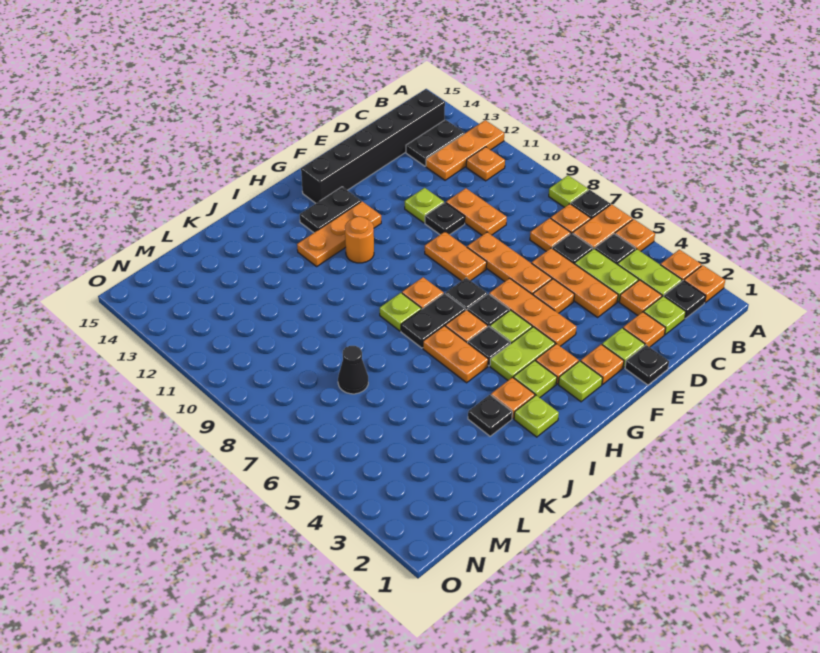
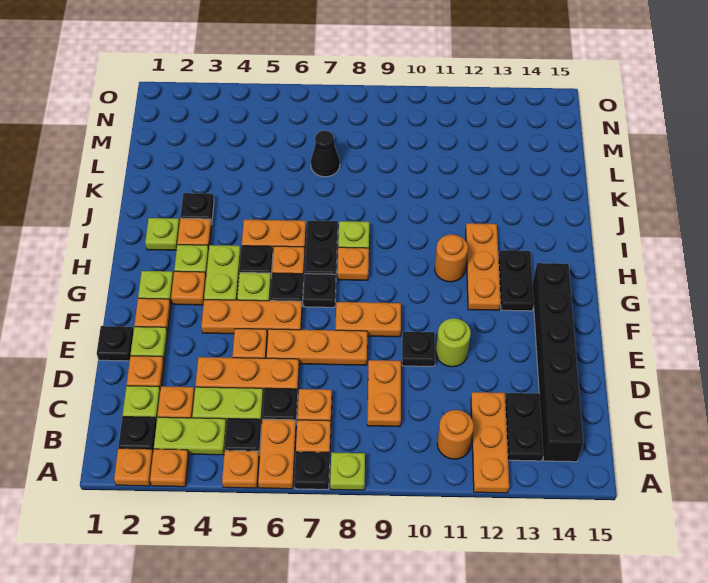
orange 1x1 plate [466,147,505,181] -> orange 1x1 round brick [437,410,474,459]
orange 1x2 plate [446,188,507,235] -> orange 1x2 plate turned to [367,360,401,427]
lime 1x1 plate [405,188,444,223] -> lime 1x1 round brick [436,318,471,367]

